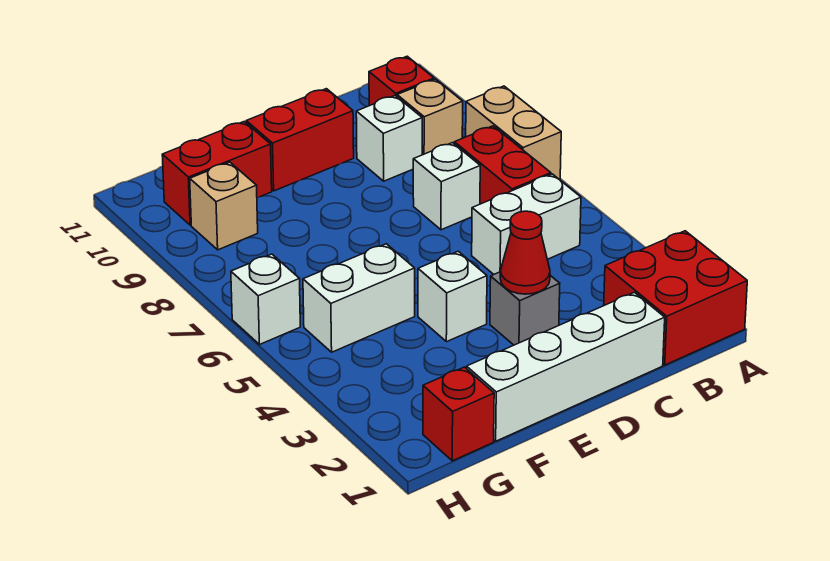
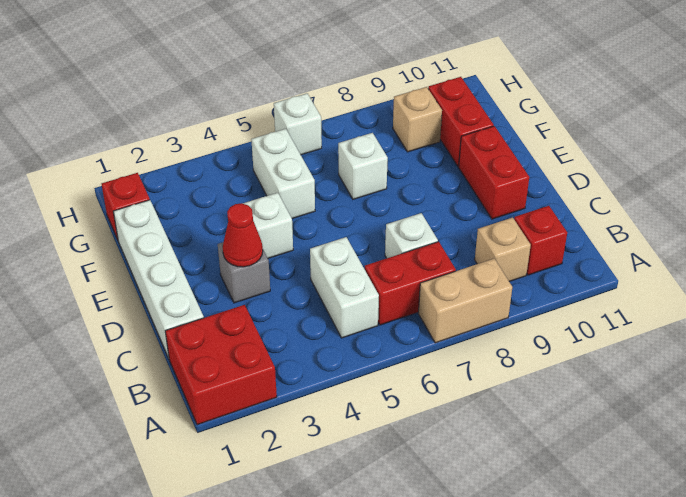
white 1x1 brick [356,96,422,181] -> white 1x1 brick moved to [338,133,388,199]

